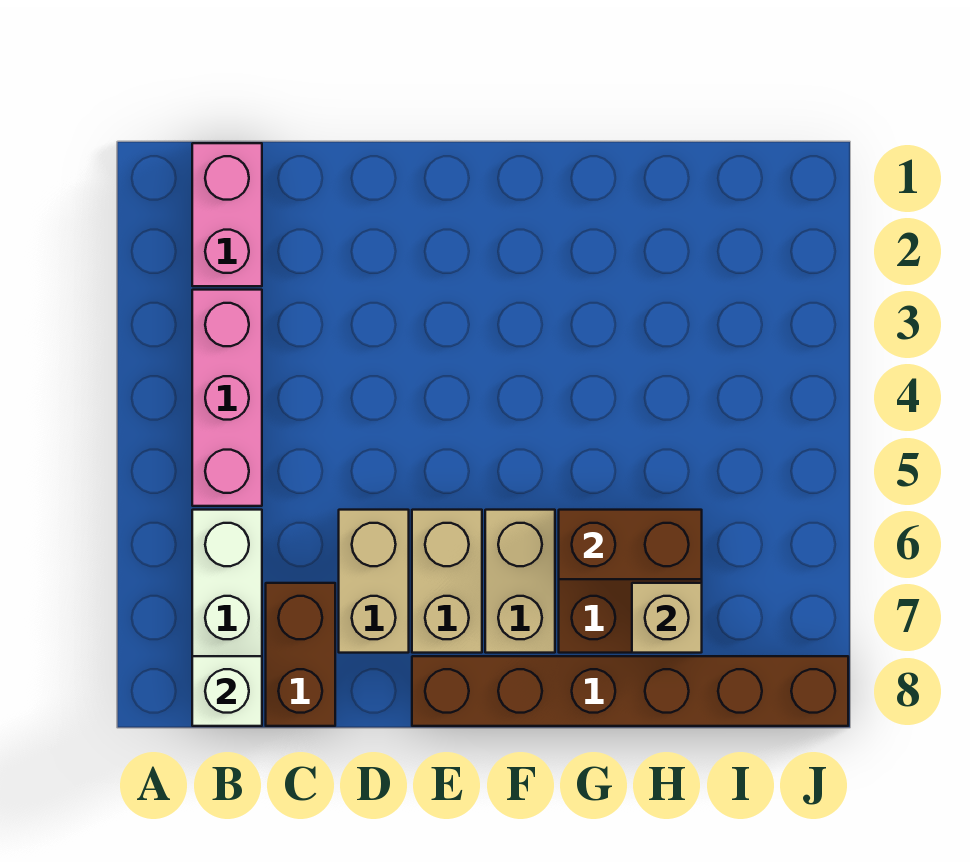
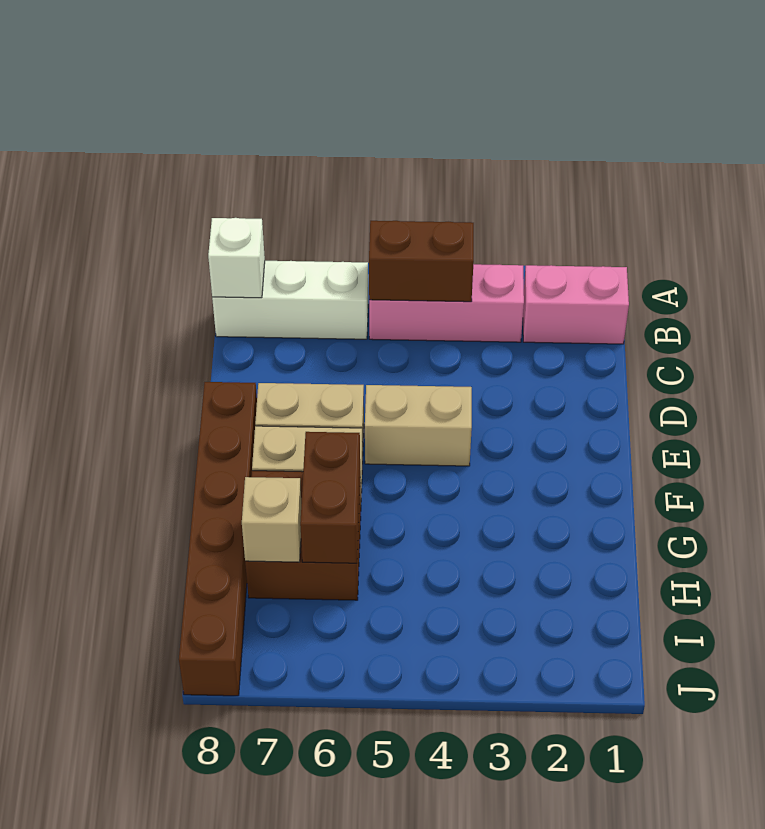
brown 1x2 brick [266,583,335,726] -> brown 1x2 brick moved to [369,221,474,302]
tan 1x2 brick [339,510,409,653] -> tan 1x2 brick moved to [365,385,472,466]

